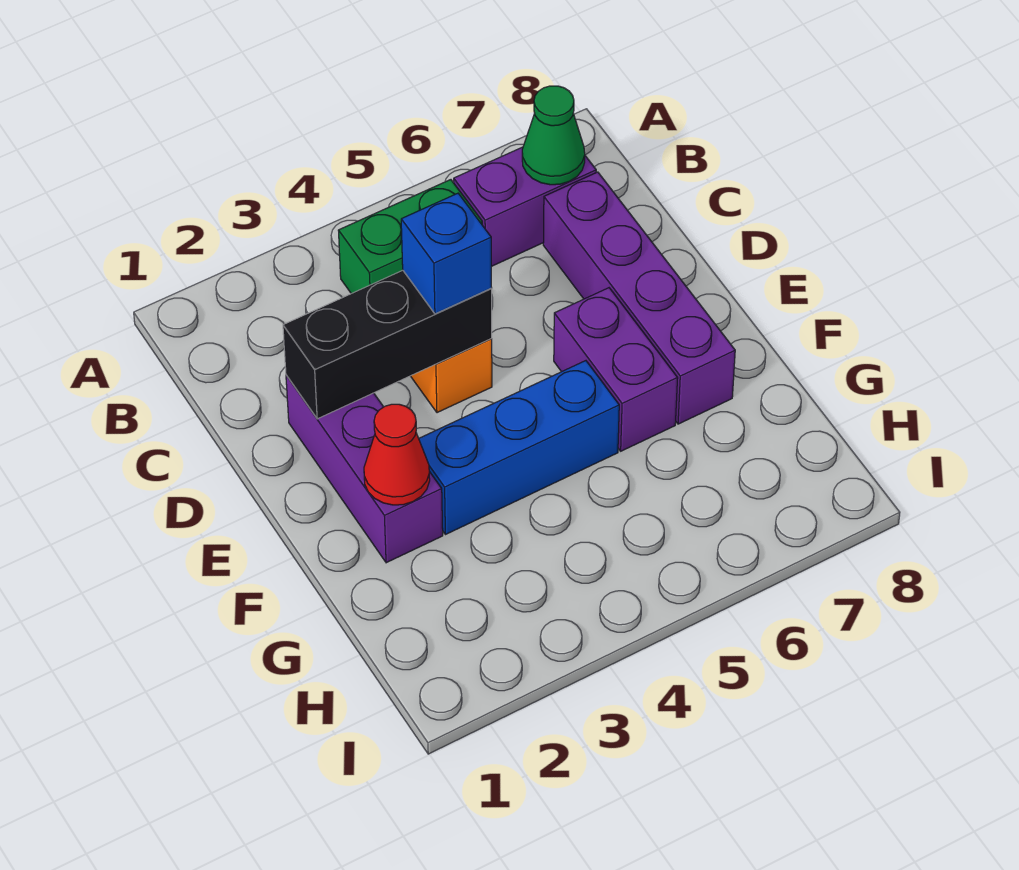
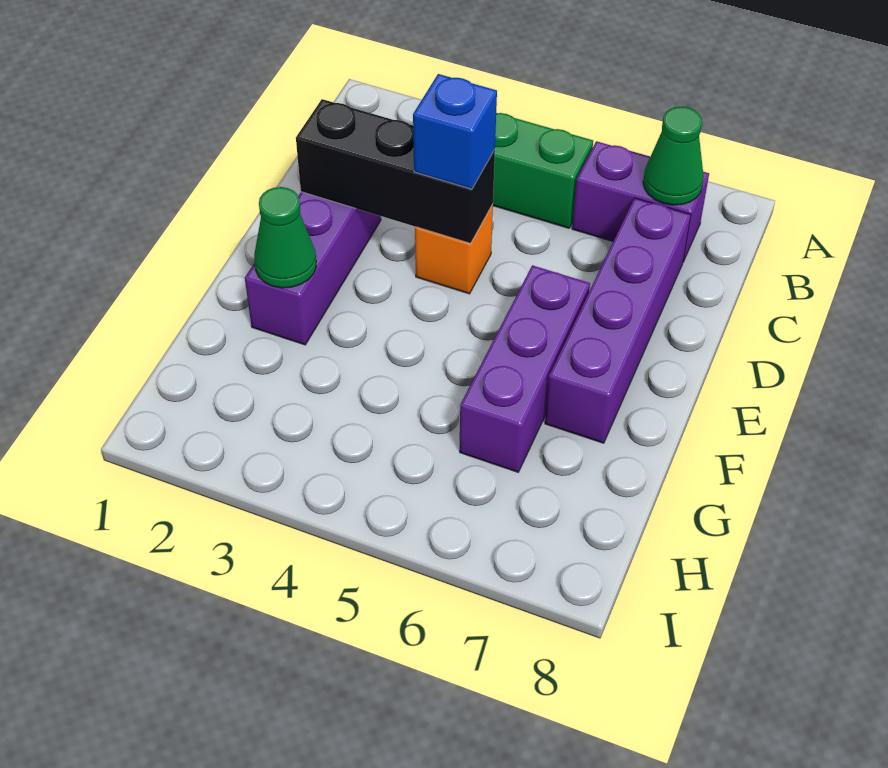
purple 1x2 brick [554,288,678,451] -> purple 1x3 brick [460,265,590,472]
red 1x1 cone [364,404,430,505] -> green 1x1 cone [254,187,316,288]
blue 1x3 brick [419,361,619,535] -> none

